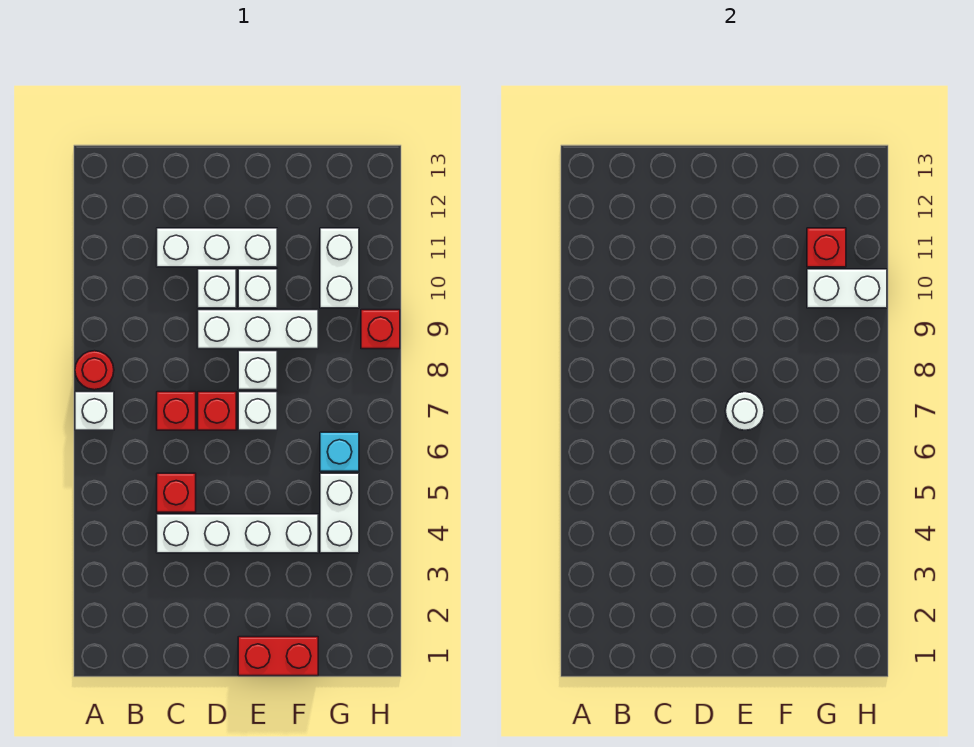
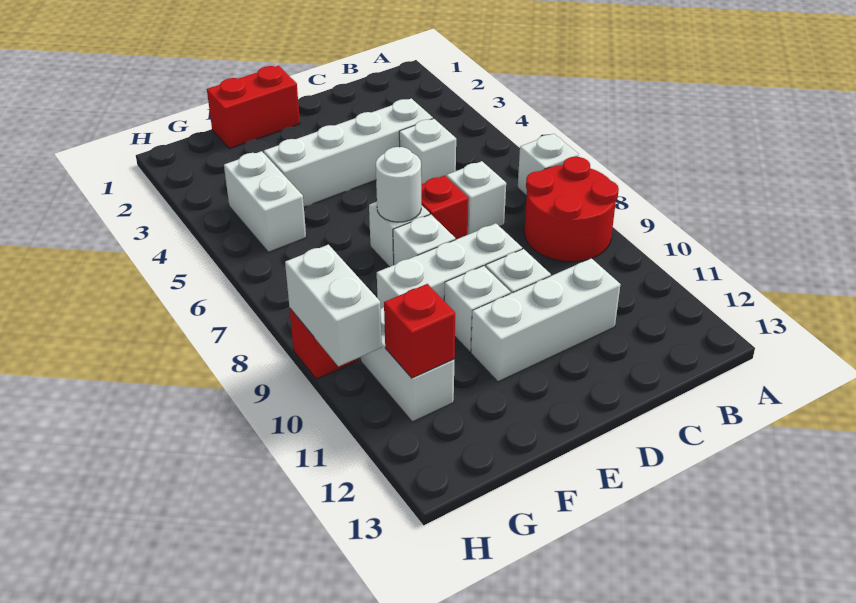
red 1x1 round brick [75,351,114,390] -> red 2x2 round brick [524,157,619,262]
red 1x1 brick [157,473,196,512] -> white 1x1 brick [399,119,456,184]
red 1x1 brick [157,392,196,430] -> white 1x1 brick [446,161,506,234]
cyan 1x1 brick [320,432,359,471] -> none
white 1x2 brick [807,269,887,308] -> white 1x2 brick turned to [285,245,382,366]

